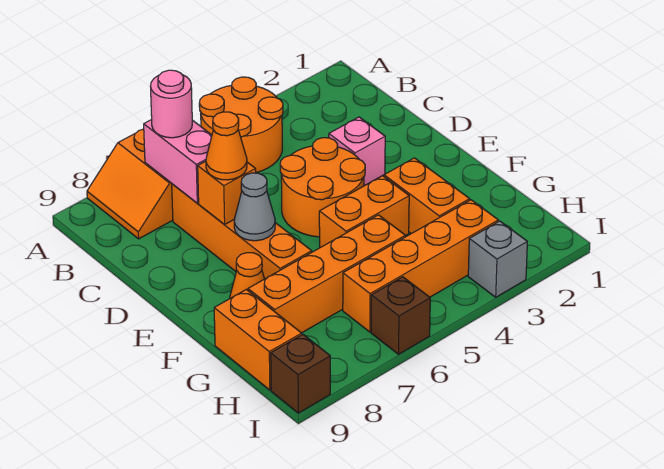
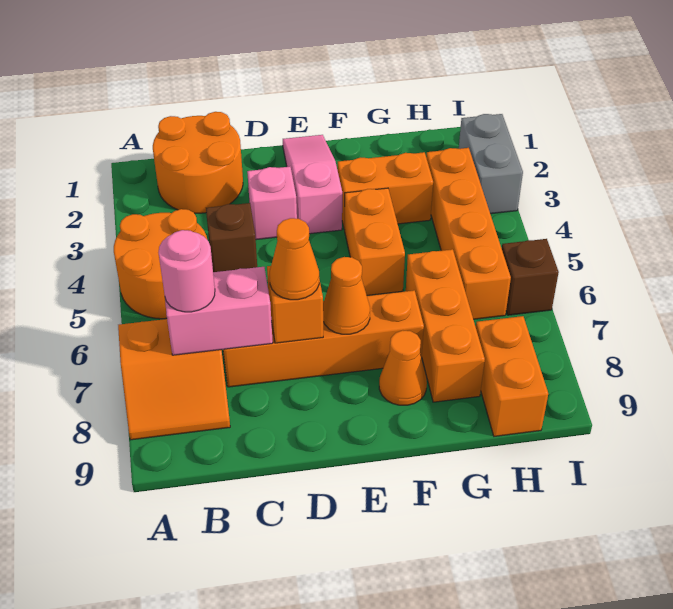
orange 2x2 round brick [280,138,365,237] -> orange 2x2 round brick moved to [153,112,243,213]
none -> pink 1x3 slope [283,135,342,234]
grey 1x1 cone [234,173,275,241] -> orange 1x1 cone [323,257,370,334]
orange 1x4 brick [248,215,405,333] -> orange 1x3 brick [406,249,485,402]
orange 1x2 brick [214,289,302,390] -> orange 1x2 brick turned to [476,316,548,436]
grey 1x1 brick [468,221,527,297] -> grey 1x2 brick [459,114,523,214]
brown 1x1 brick [271,334,330,413] -> brown 1x1 brick moved to [206,203,257,272]

